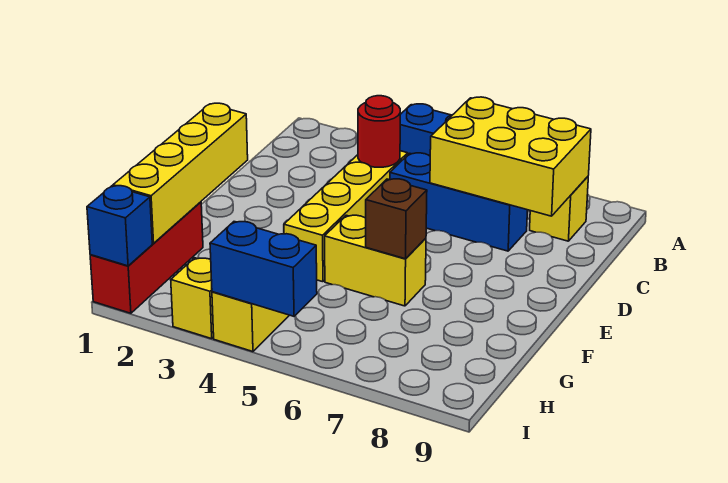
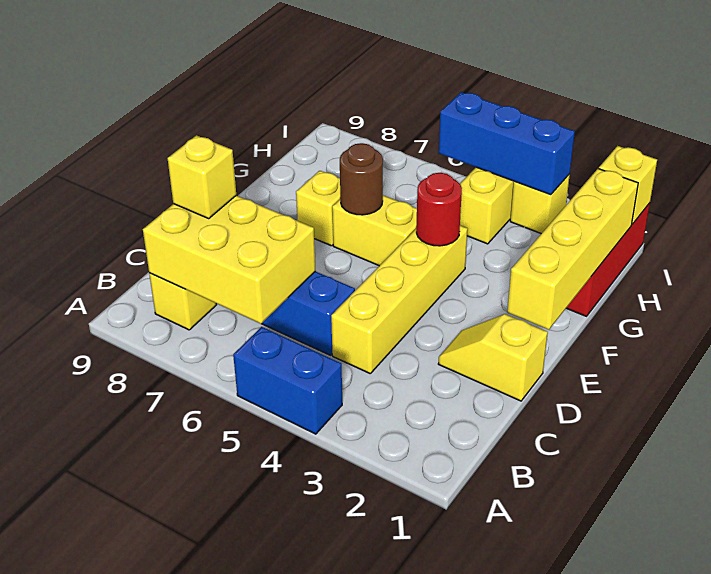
red 1x1 round brick [358,96,400,167] -> red 1x1 round brick moved to [416,173,462,246]
none -> yellow 1x1 brick [168,135,236,218]
none -> yellow 1x2 slope [438,314,548,401]
brown 1x1 brick [366,179,427,259] -> brown 1x1 round brick [340,143,383,215]
none -> yellow 1x1 brick [296,171,340,246]
blue 1x1 brick [87,186,152,266] -> yellow 1x1 brick [599,146,657,224]
blue 1x2 brick [210,222,317,316] -> blue 1x3 brick [439,92,575,195]

